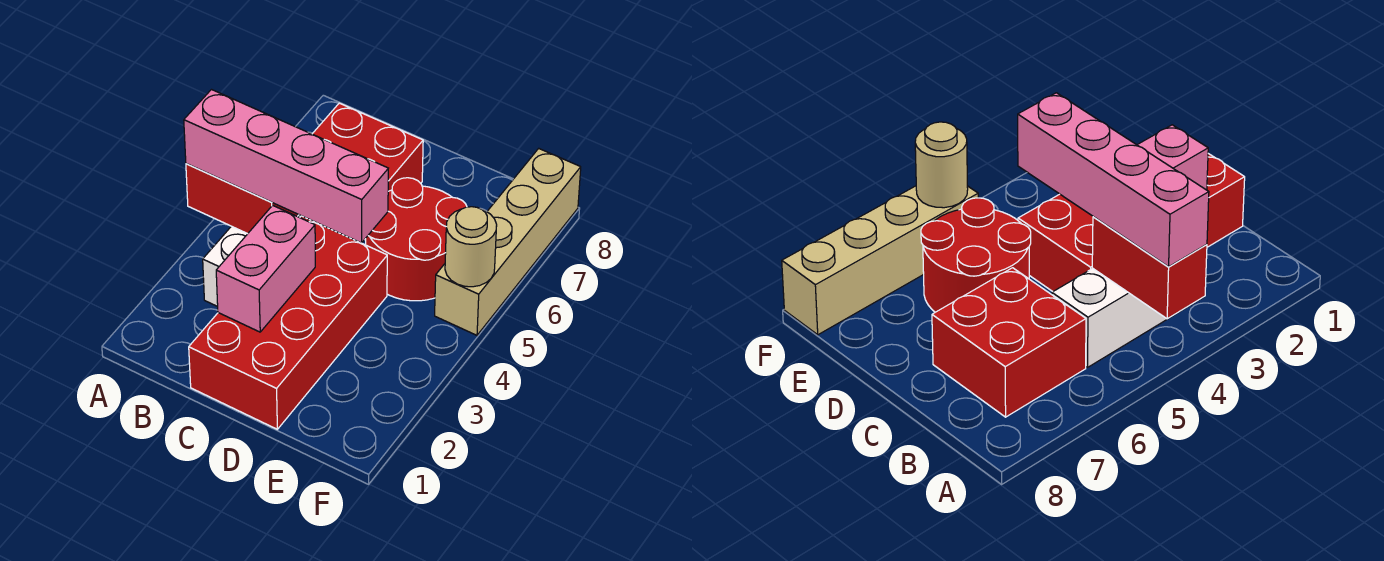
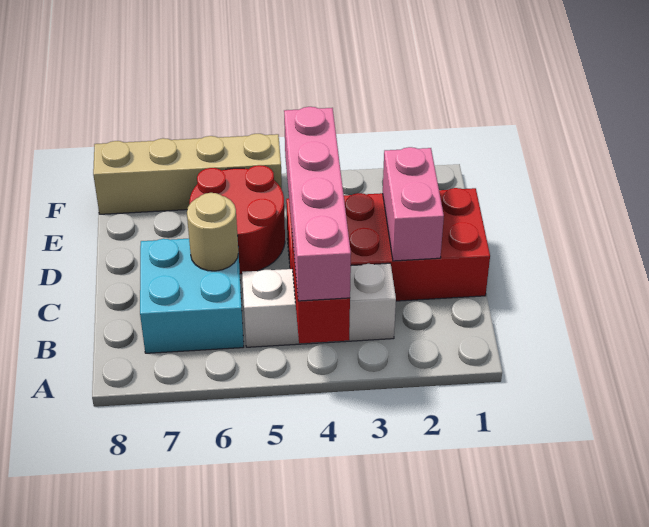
red 2x2 brick [312,103,423,240] -> cyan 2x2 brick [140,239,244,353]
pink 1x2 brick [216,205,315,332] -> pink 1x2 brick turned to [383,147,444,261]
tan 1x1 round brick [445,207,497,287] -> tan 1x1 round brick moved to [187,193,238,271]

